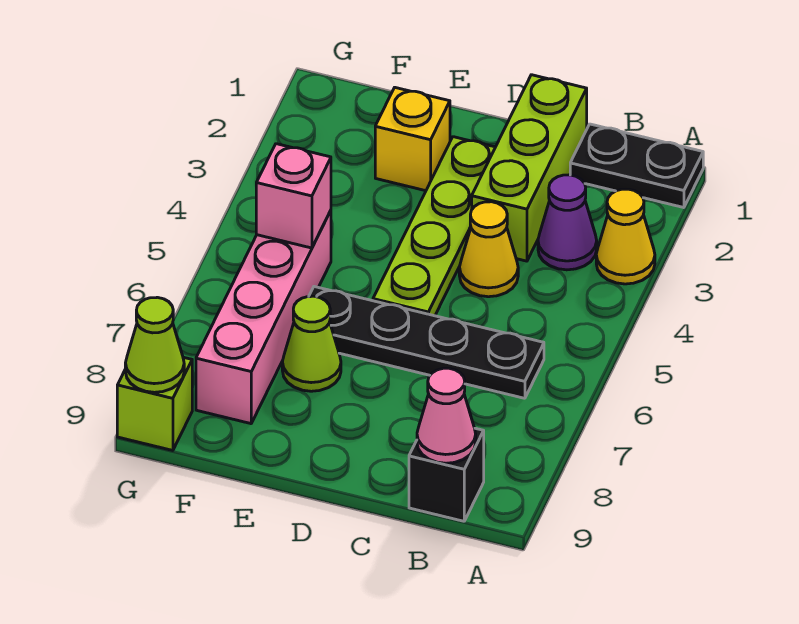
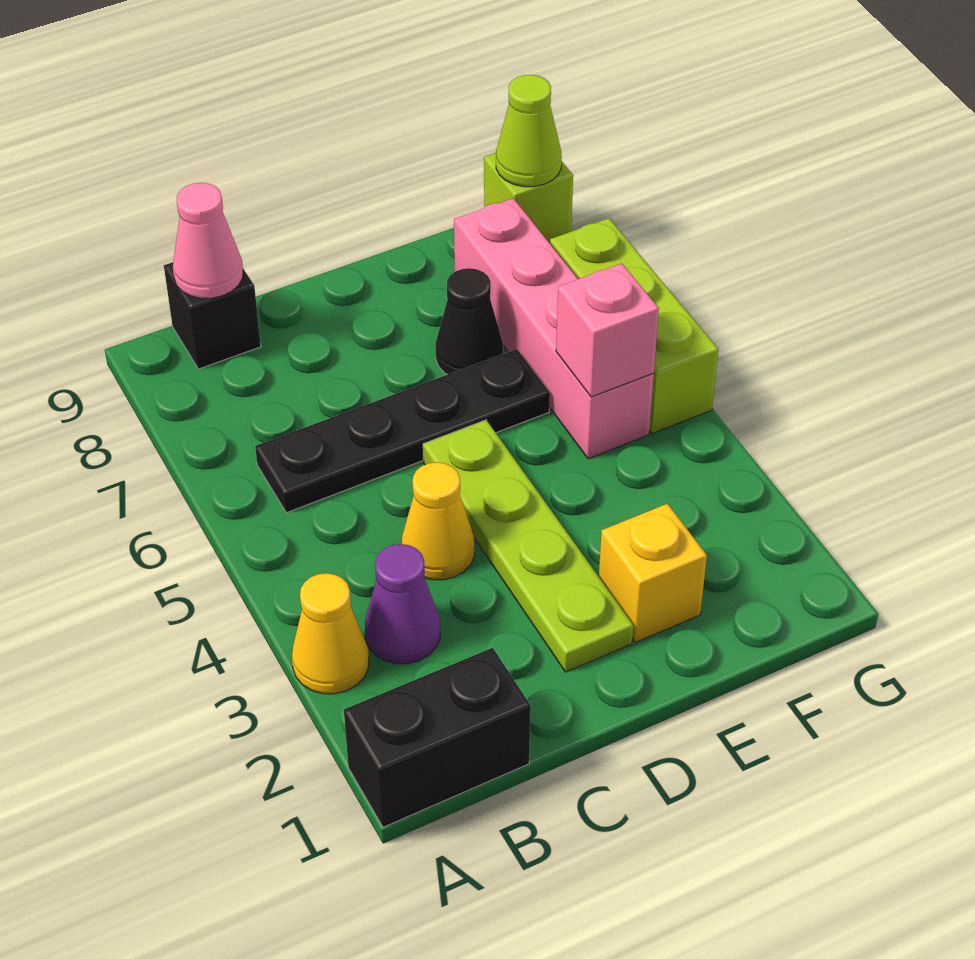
black 1x2 plate [570,124,703,208] -> black 1x2 brick [344,648,531,827]
lime 1x3 brick [472,75,587,261] -> lime 1x3 brick moved to [550,218,718,434]
lime 1x1 cone [282,296,341,391] -> black 1x1 cone [436,268,503,375]

